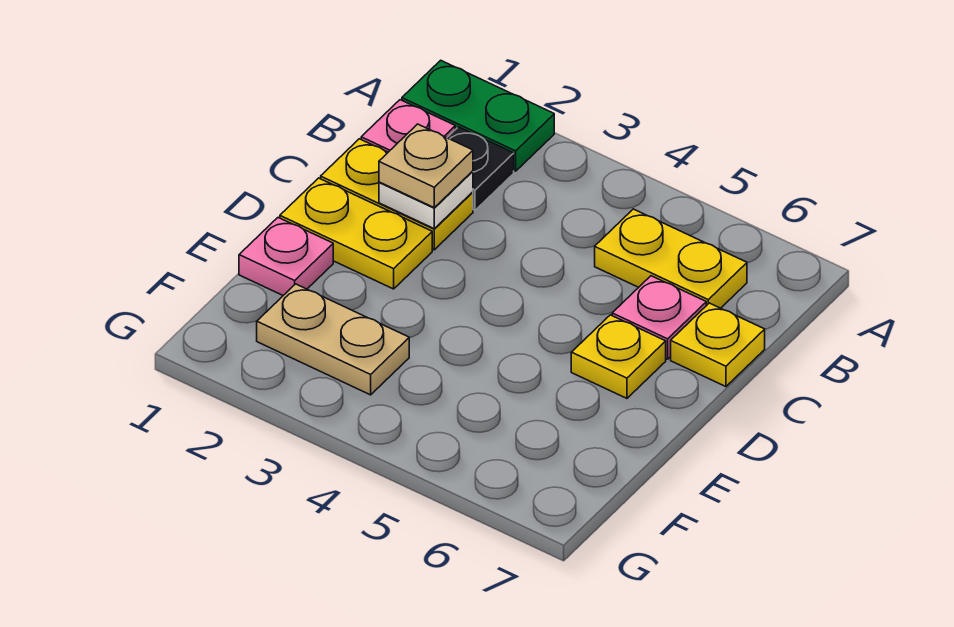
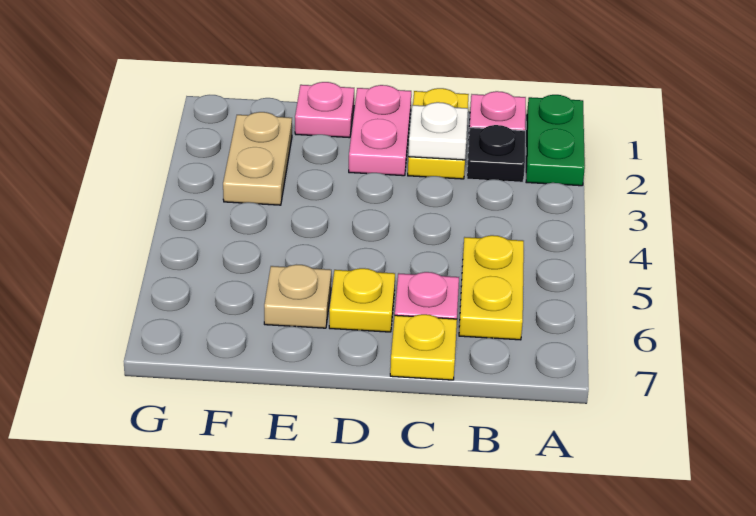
tan 1x1 plate [379,124,473,207] -> tan 1x1 plate moved to [264,265,331,328]
yellow 1x2 plate [280,178,432,289] -> pink 1x2 plate [349,85,411,176]

